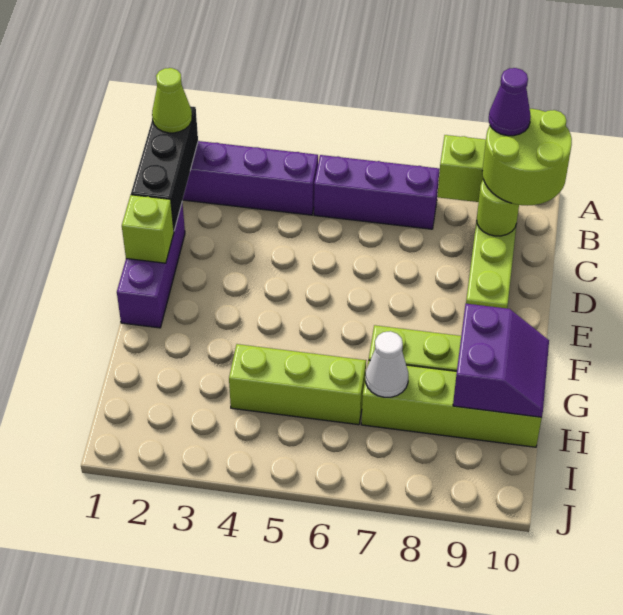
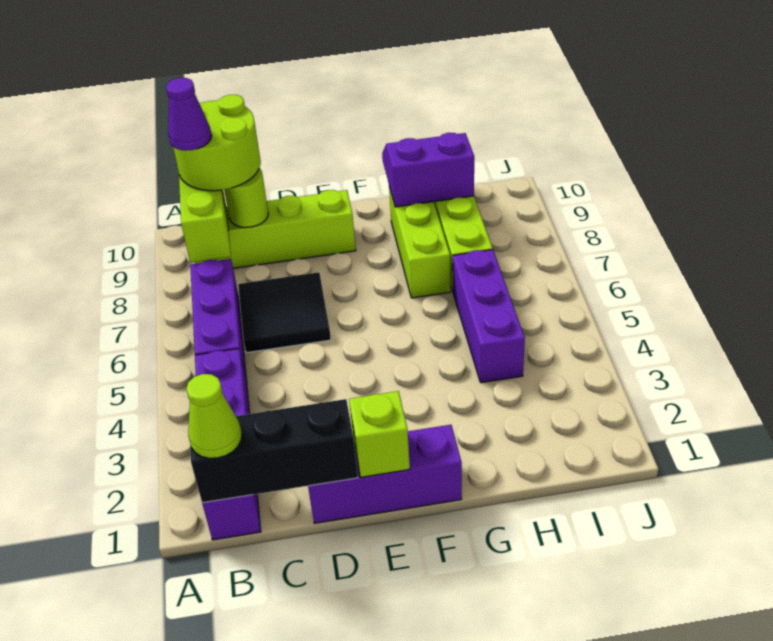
none -> black 2x2 tile [238,272,331,353]
lime 1x3 brick [229,344,366,425] -> purple 1x3 brick [453,250,525,383]
white 1x1 cone [365,331,408,397] -> none

